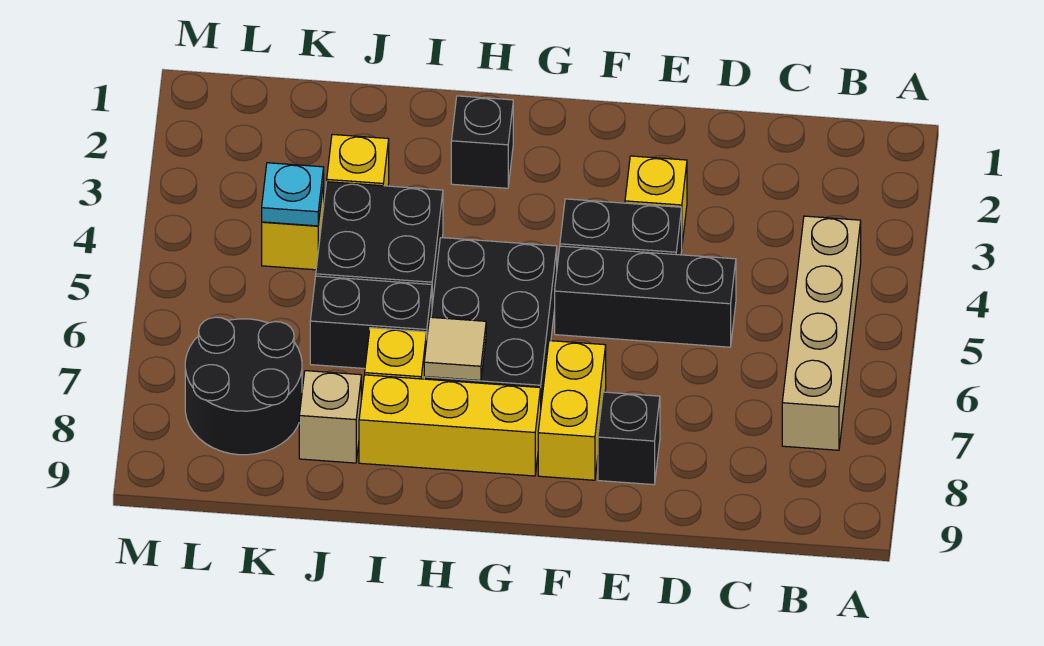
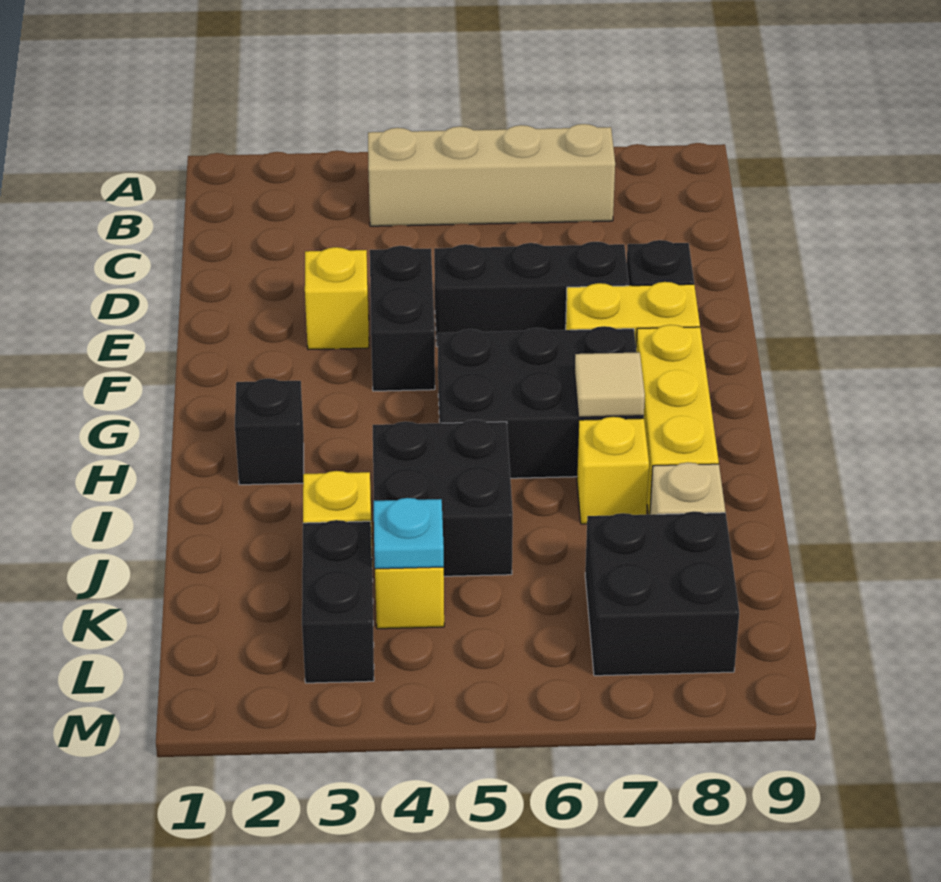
black 1x3 brick [555,246,736,347] -> black 1x3 brick turned to [434,242,629,347]
black 1x2 brick [310,276,432,368] -> black 1x2 brick moved to [302,520,374,683]
black 2x2 round brick [185,317,302,455] -> black 2x2 brick [585,512,739,676]

